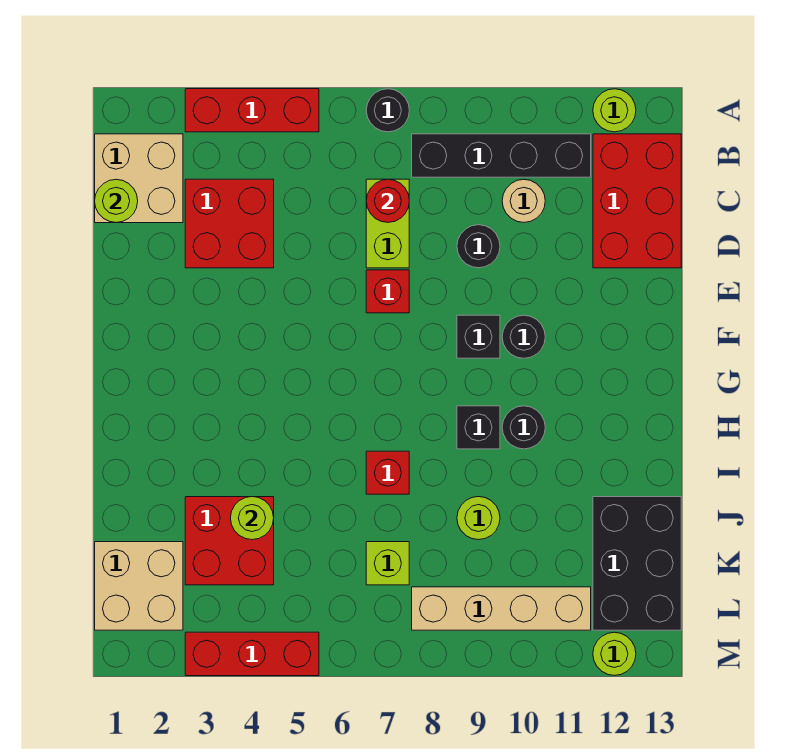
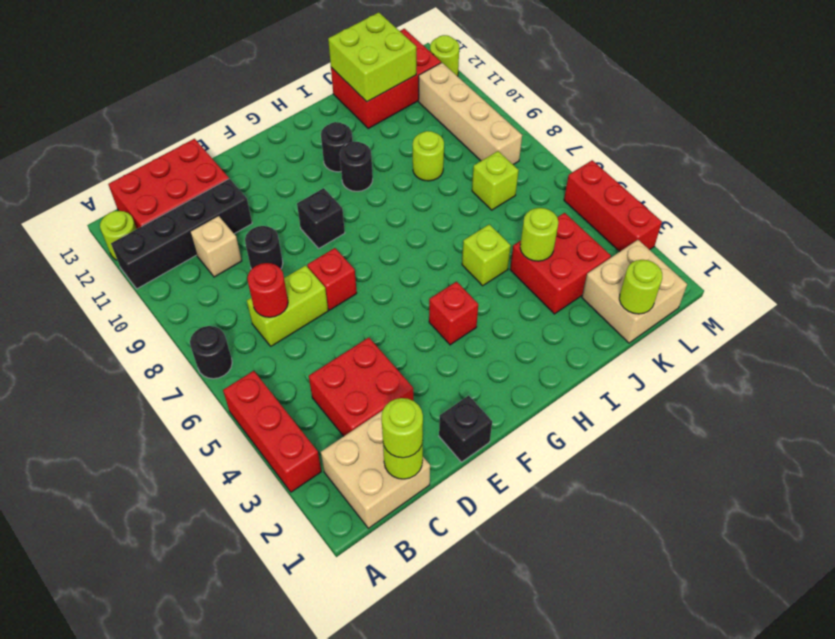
black 1x4 brick [412,134,591,177] -> black 1x4 brick turned to [111,179,252,289]
none -> lime 1x1 round brick [381,398,423,458]
tan 1x1 round brick [502,179,545,222] -> tan 1x1 brick [190,216,242,277]
black 1x1 round brick [502,315,545,358] -> black 1x1 round brick moved to [321,122,353,172]
black 1x1 brick [457,406,500,449] -> black 1x1 brick moved to [439,395,492,462]
none -> lime 1x1 brick [462,224,511,286]
red 1x1 brick [366,451,409,494] -> red 1x1 brick moved to [429,282,478,345]
black 2x3 brick [593,497,681,630] -> red 2x3 brick [331,29,441,128]
none -> lime 2x2 brick [328,12,416,102]
none -> lime 1x1 round brick [619,260,662,314]

